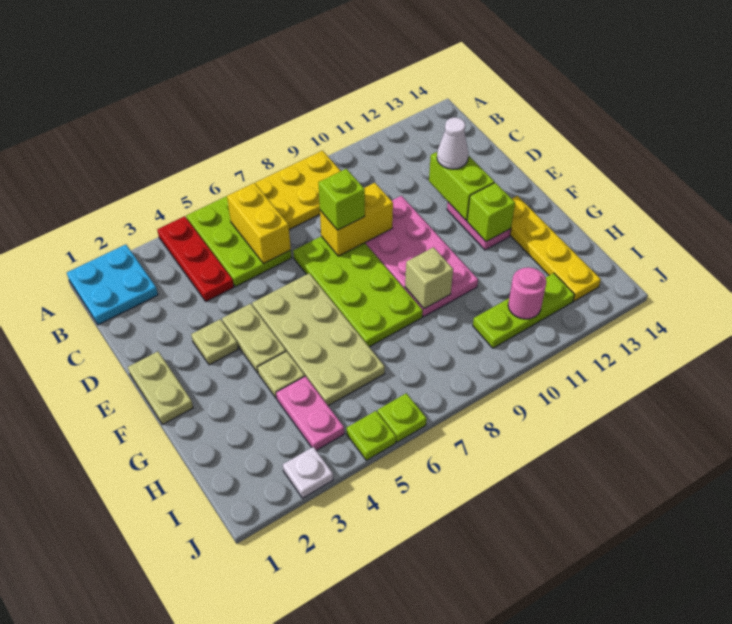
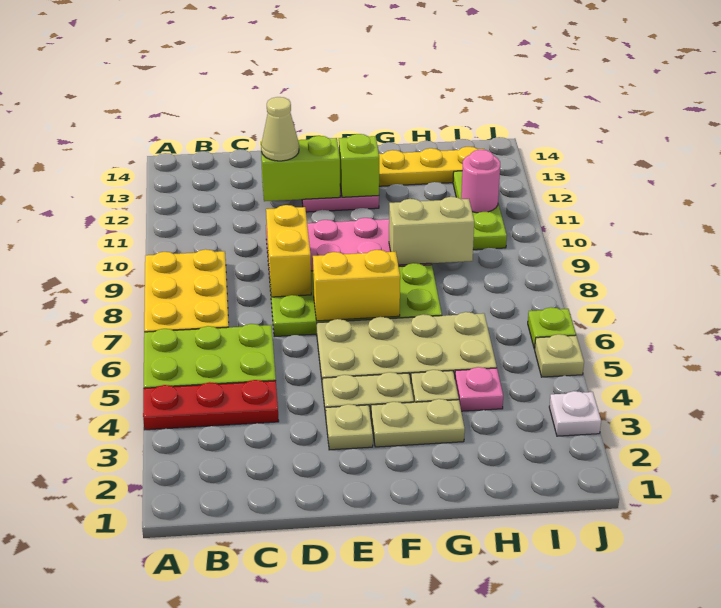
cyan 2x2 plate [67,244,158,325] -> none
yellow 1x2 brick [227,183,291,264] -> yellow 1x2 brick moved to [313,250,400,321]
lime 1x1 brick [318,169,365,230] -> none
white 1x1 cone [437,117,469,169] -> tan 1x1 cone [261,97,299,161]
tan 1x2 plate [128,352,193,425] -> tan 1x2 plate moved to [371,399,465,447]
tan 1x1 brick [405,247,453,309] -> tan 1x2 brick [389,197,474,265]
pink 1x2 plate [276,376,344,450] -> pink 1x1 plate [455,367,503,411]
lime 1x1 plate [347,411,396,460] -> tan 1x1 plate [535,334,584,377]

